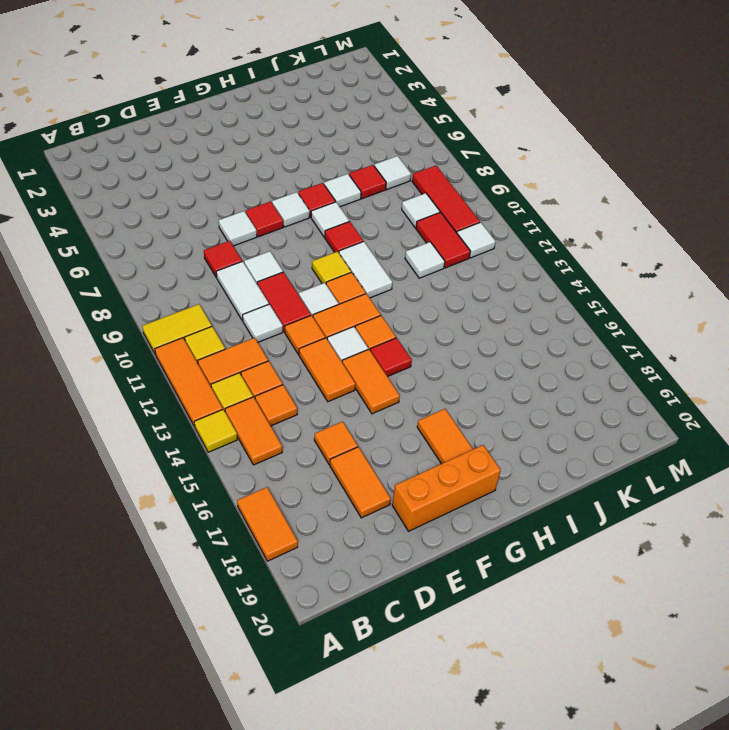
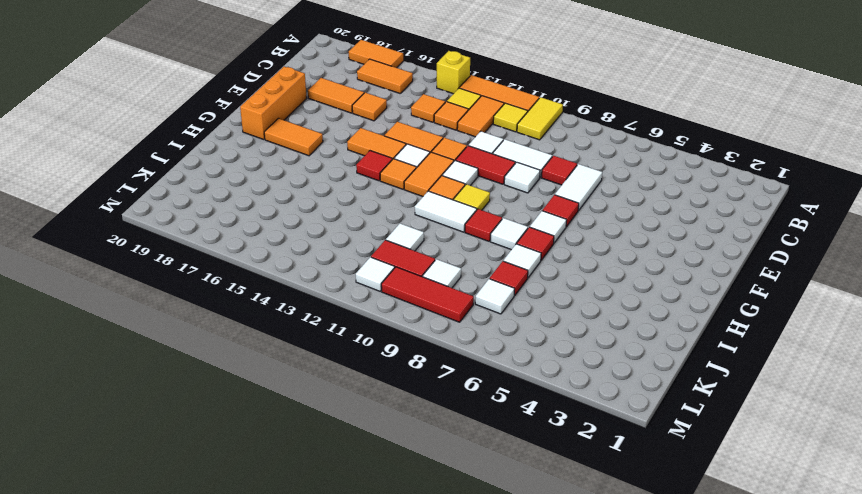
yellow 1x1 tile [194,410,237,452] -> yellow 1x1 brick [437,51,470,94]
orange 1x2 tile [225,397,282,465] -> orange 1x2 tile moved to [357,59,413,94]
white 1x1 tile [219,211,257,246] -> white 1x2 tile [555,164,602,210]

